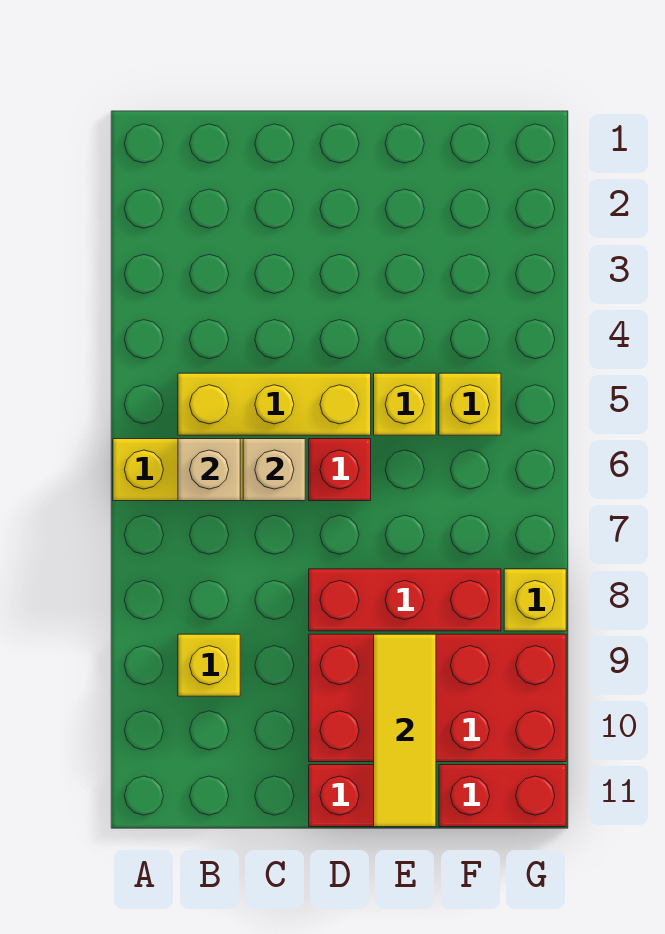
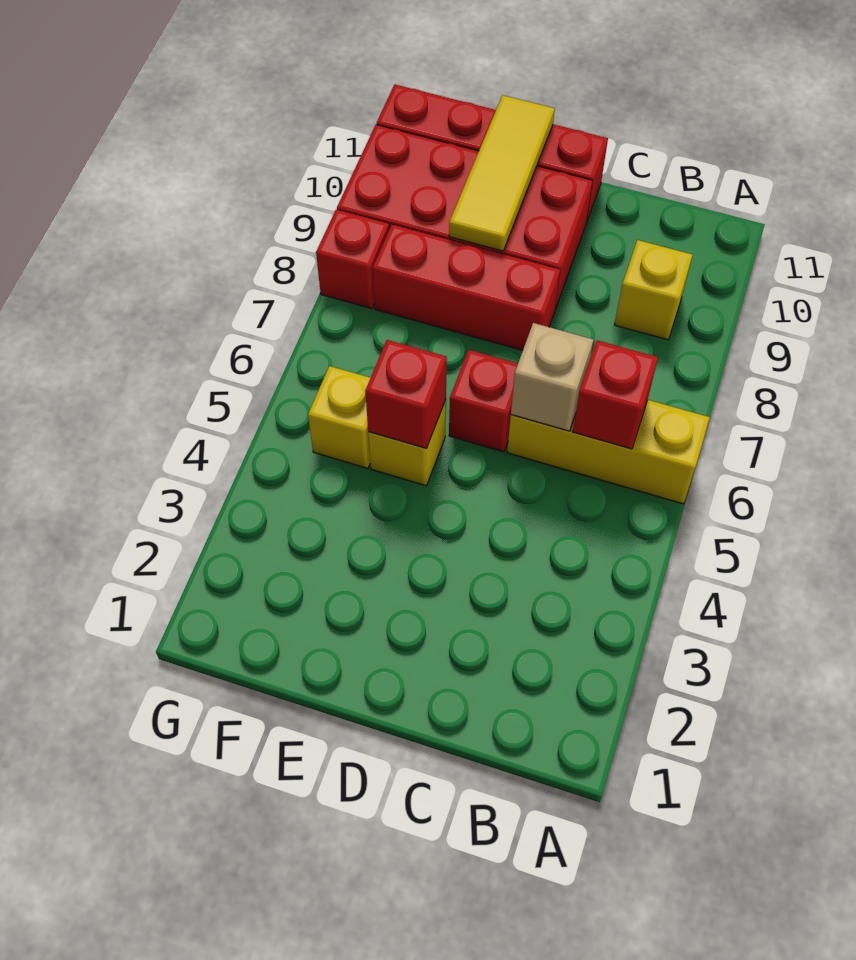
yellow 1x3 brick [178,373,371,435] -> none
tan 1x1 brick [178,439,240,501] -> red 1x1 brick [573,340,658,449]
none -> red 1x1 brick [365,340,447,449]
yellow 1x1 brick [504,569,566,631] -> red 1x1 brick [316,209,389,309]

